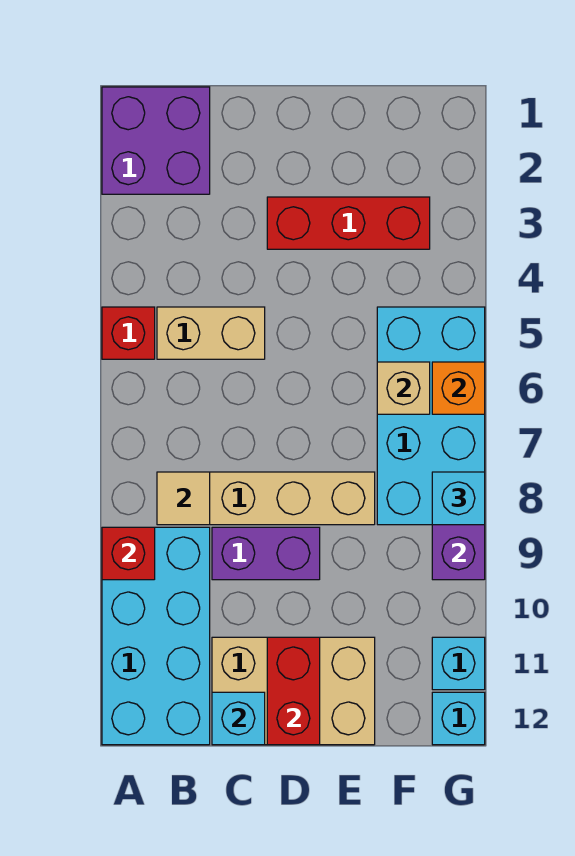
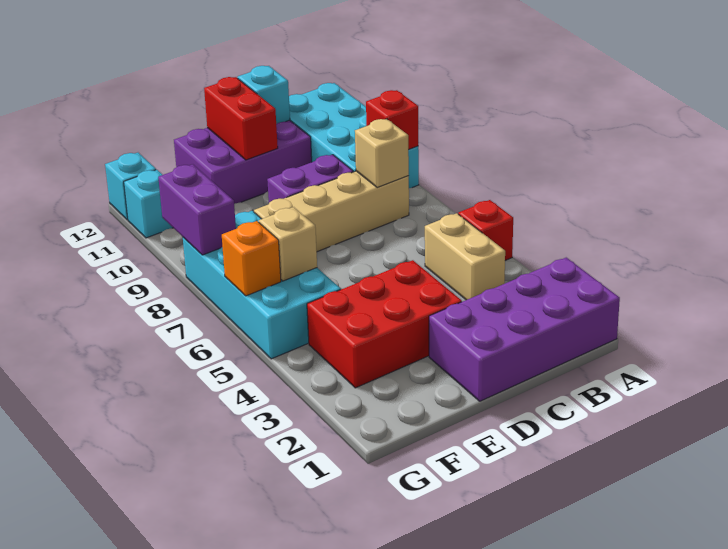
purple 2x2 brick [102,87,210,194] -> purple 2x4 brick [429,258,620,401]
tan 1x2 brick [157,307,265,359] -> tan 1x2 brick turned to [425,213,505,300]
tan 1x1 tile [157,472,210,525] -> tan 1x1 brick [355,119,409,188]
tan 2x3 brick [212,637,375,745] -> purple 2x3 brick [174,120,312,204]
red 1x3 brick [267,197,430,249] -> red 2x3 brick [307,260,462,388]
cyan 1x1 brick [432,472,485,525] -> none

